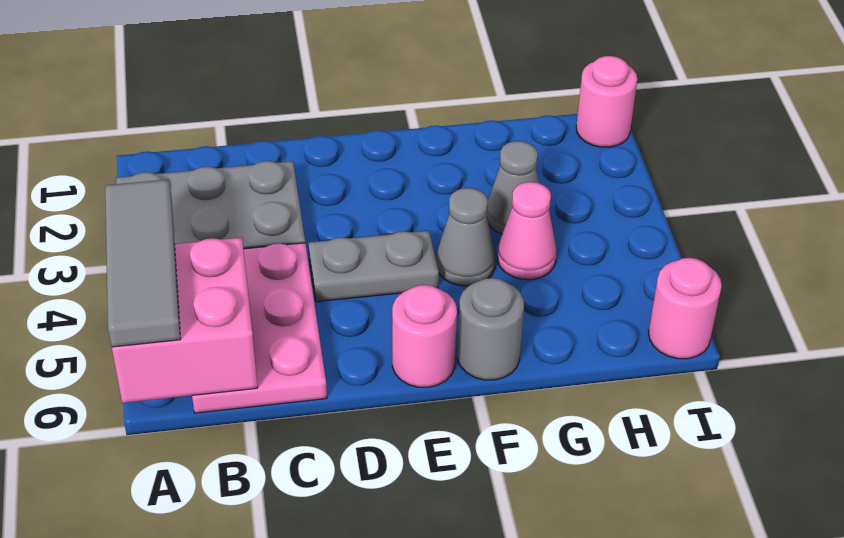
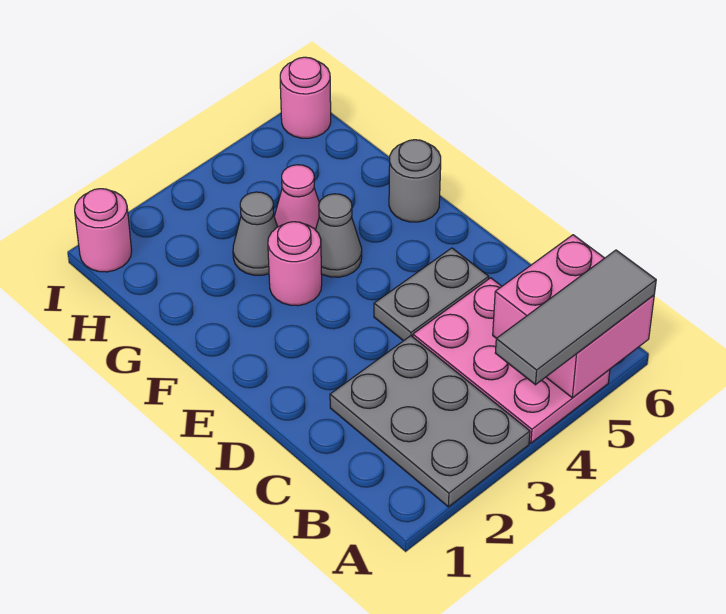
pink 2x3 plate [192,243,327,413] -> pink 2x3 plate turned to [413,278,610,443]
grey 1x2 plate [309,231,439,302] -> grey 1x2 plate turned to [374,248,489,341]
pink 1x1 round brick [392,285,457,387] -> pink 1x1 round brick moved to [268,222,322,306]

